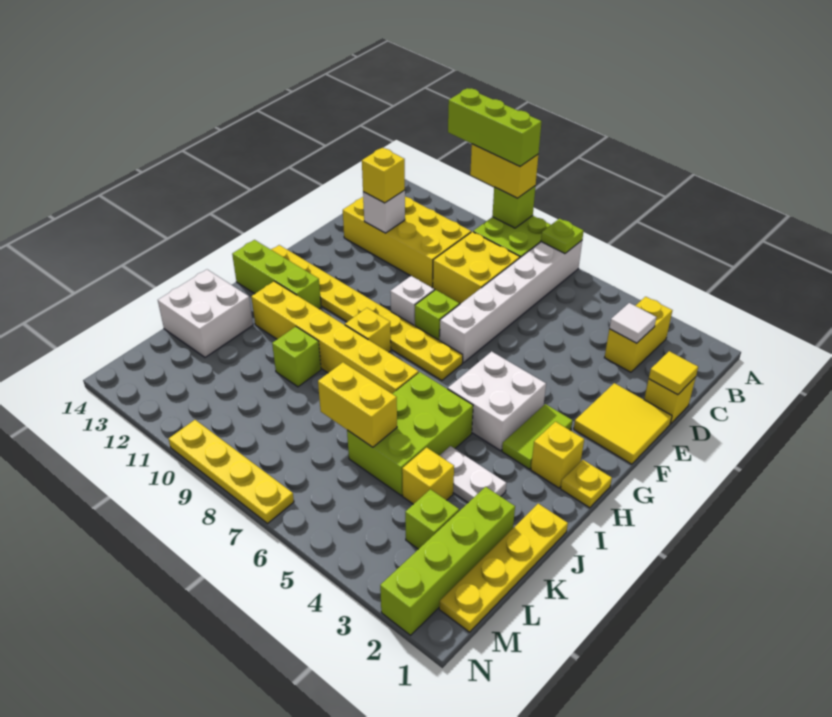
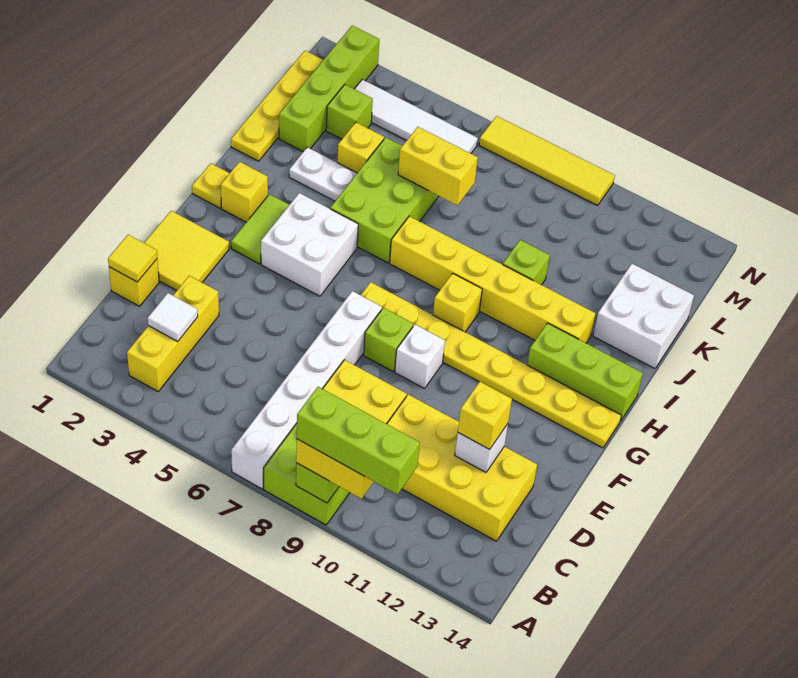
lime 1x1 plate [541,219,584,254] -> none
yellow 1x2 brick [604,297,672,372] -> yellow 1x3 brick [127,276,219,391]
none -> white 1x4 tile [355,80,478,153]
yellow 1x4 plate [169,420,294,523] -> yellow 1x4 tile [479,116,615,205]

